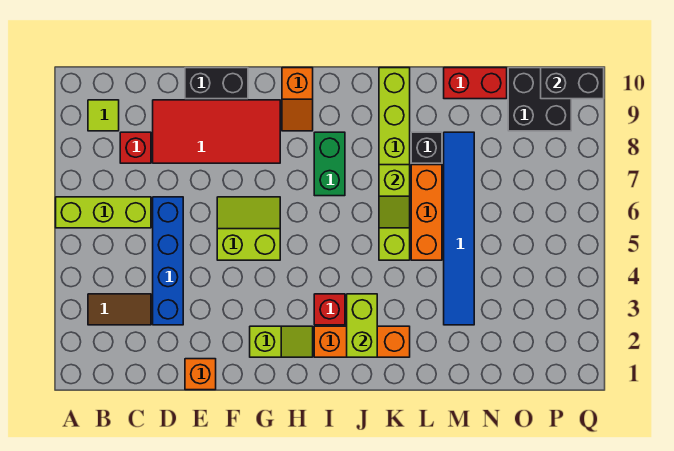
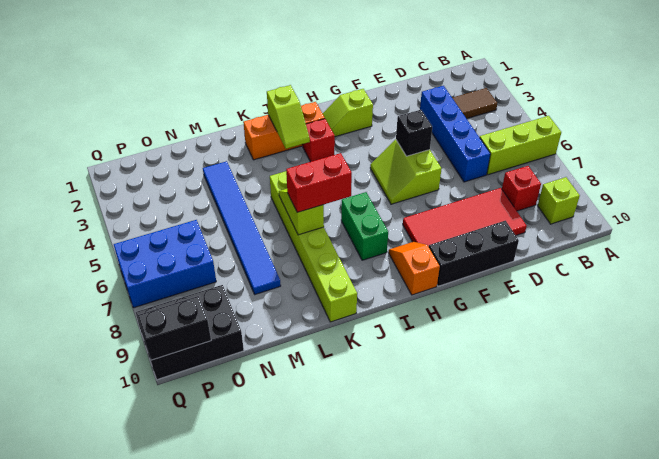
lime 1x1 tile [88,100,119,131] -> lime 1x1 brick [538,177,580,224]
orange 1x1 brick [185,359,216,390] -> none
black 1x2 brick [185,68,248,99] -> black 1x3 brick [429,221,519,286]
lime 2x2 slope [217,197,280,260] -> lime 2x2 slope turned to [370,139,442,204]
lime 1x2 brick [347,294,377,357] -> lime 1x2 slope [267,85,310,149]
orange 1x3 brick [411,165,442,260] -> none
black 1x1 brick [411,132,442,163] -> black 1x1 brick moved to [396,110,432,156]
red 1x2 brick [444,68,507,99] -> red 1x2 brick moved to [286,153,352,212]
none -> blue 2x3 brick [114,220,216,308]
black 2x2 brick [508,68,571,131] -> black 2x3 brick [136,285,244,380]

